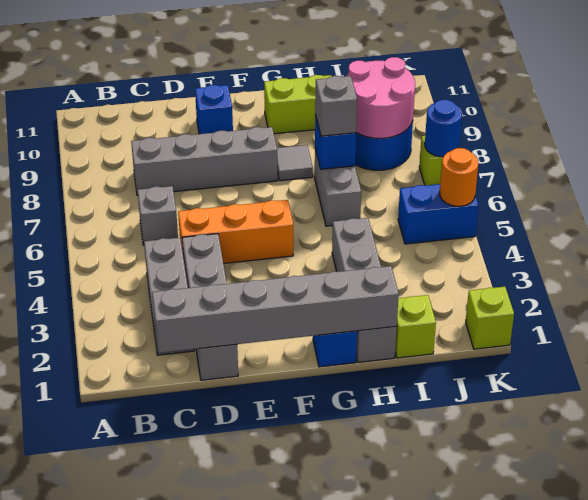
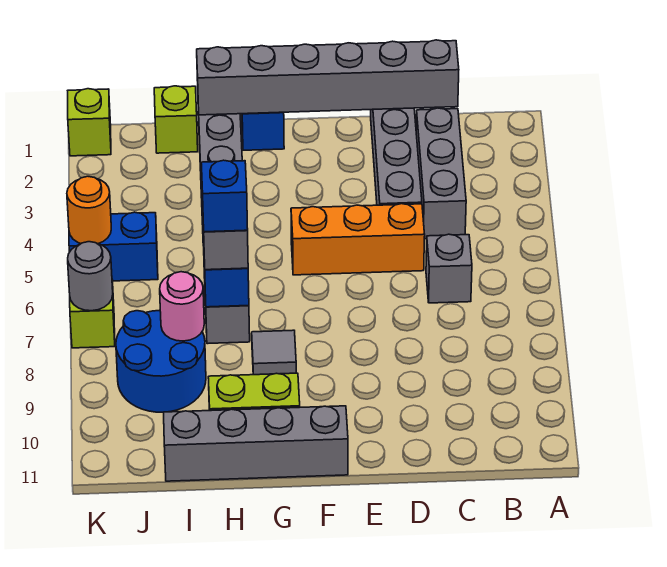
grey 1x4 brick [131,127,277,195] -> grey 1x4 brick moved to [164,406,348,481]
blue 1x1 brick [195,85,233,134] -> blue 1x1 brick moved to [201,160,248,232]
pink 2x2 round brick [346,57,415,138] -> pink 1x1 round brick [160,272,204,341]
blue 1x1 round brick [425,100,462,157] -> grey 1x1 round brick [68,242,113,311]

